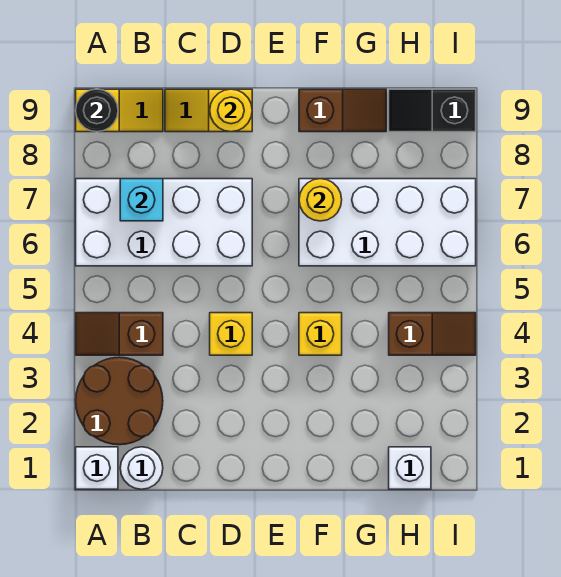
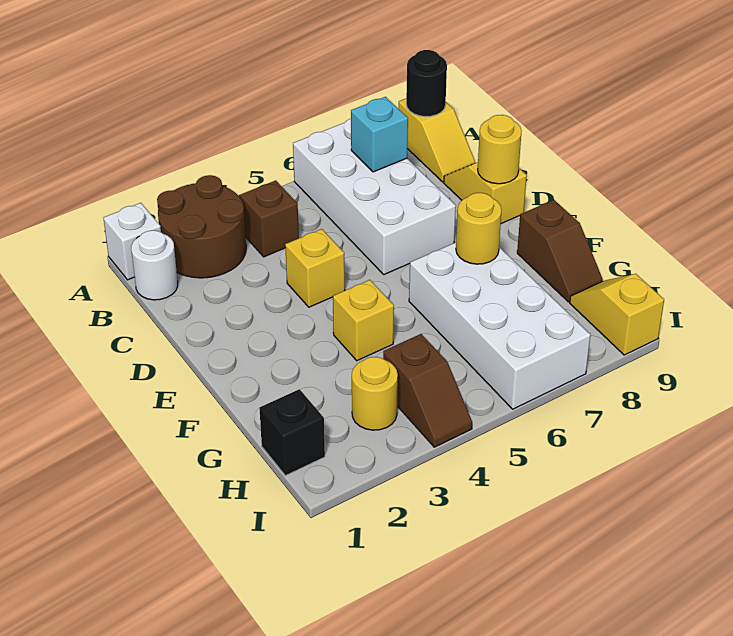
white 1x1 brick [389,447,431,489] -> black 1x1 brick [259,389,325,476]
none -> yellow 1x1 round brick [352,357,398,430]
black 1x2 slope [389,89,476,132] -> yellow 1x2 slope [570,274,664,355]

